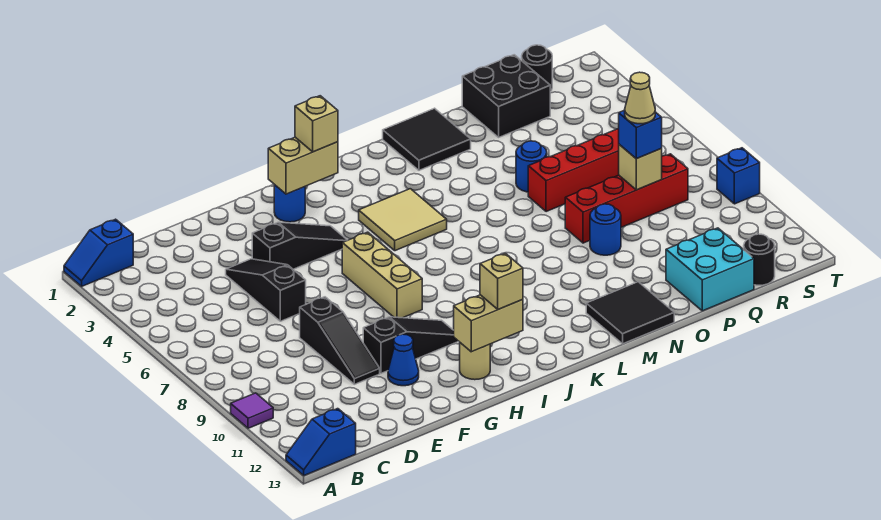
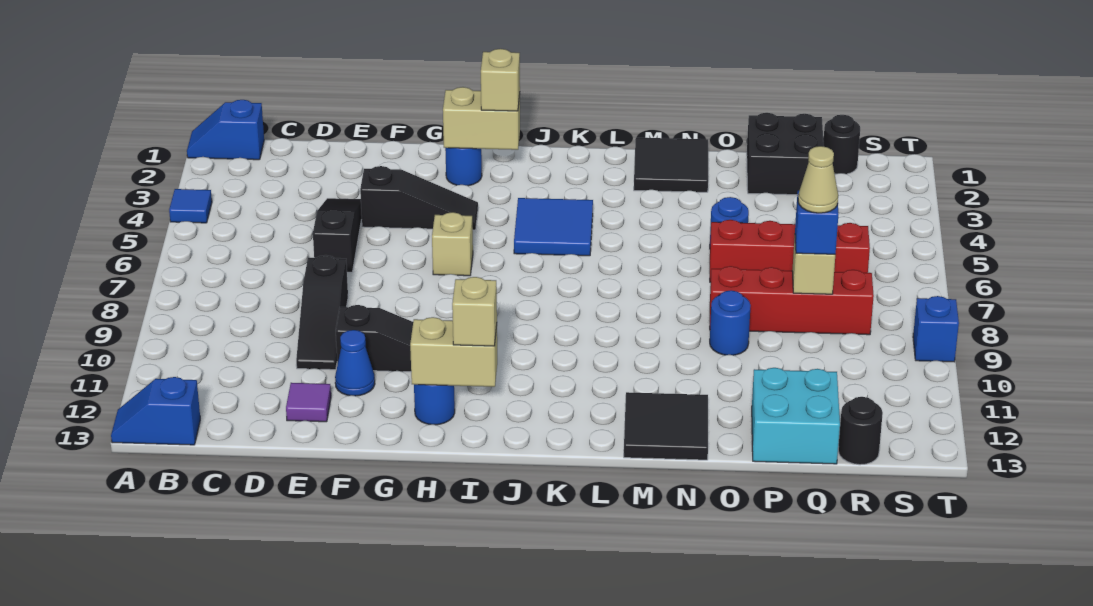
none -> blue 1x1 tile [169,189,212,223]
purple 1x1 tile [231,393,273,428] -> purple 1x1 tile moved to [286,383,331,422]
tan 1x3 brick [342,232,422,318] -> tan 1x1 brick [432,212,473,276]
tan 1x1 round brick [460,343,490,380] -> blue 1x1 round brick [414,385,455,425]
tan 2x2 tile [359,189,447,251] -> blue 2x2 tile [514,198,593,256]

